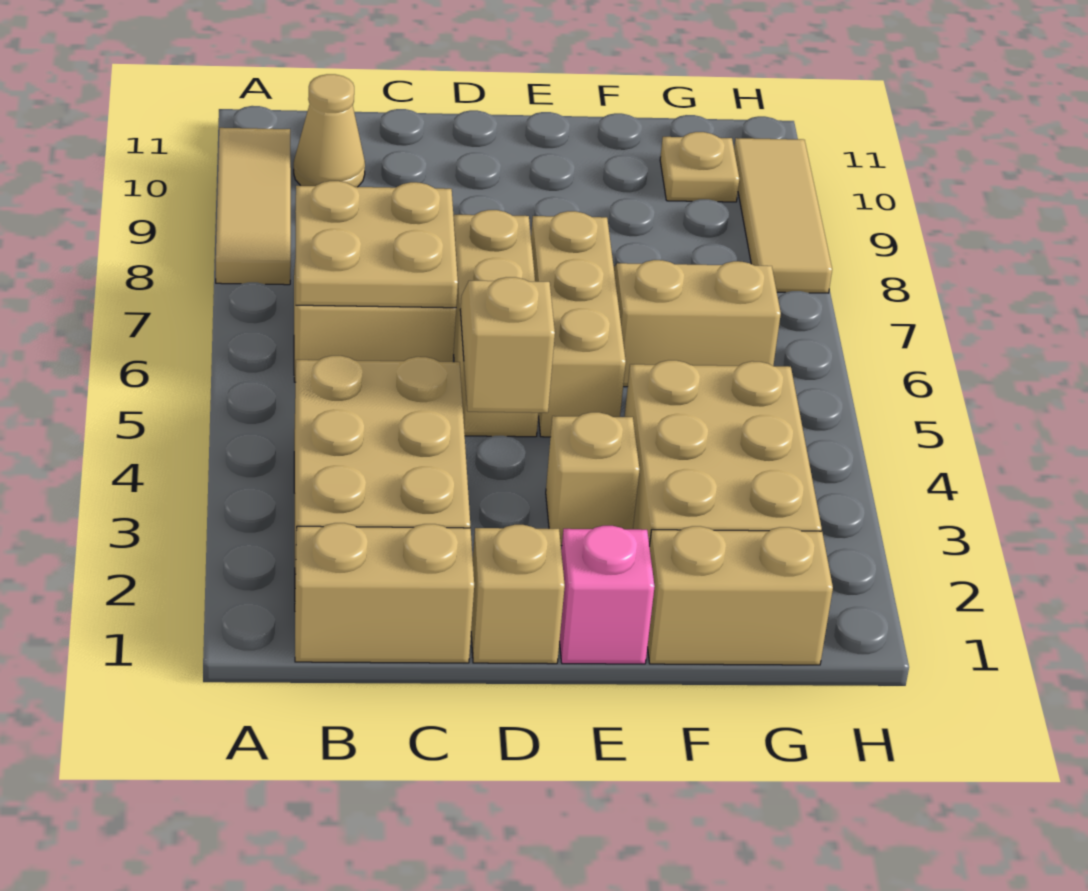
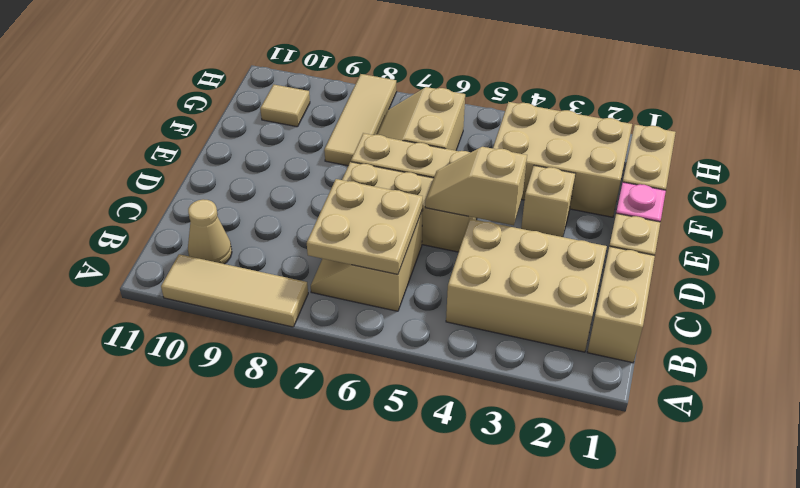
tan 1x1 plate [660,132,739,202] -> tan 1x1 tile [260,85,310,127]
tan 1x3 tile [734,138,832,293] -> tan 1x3 tile turned to [324,74,397,166]

